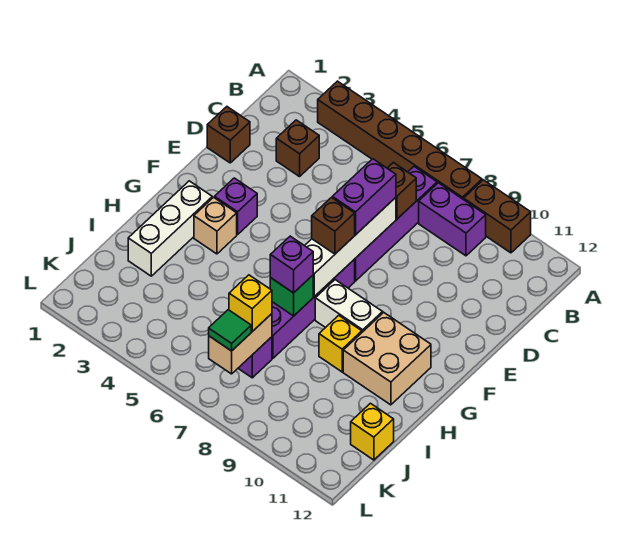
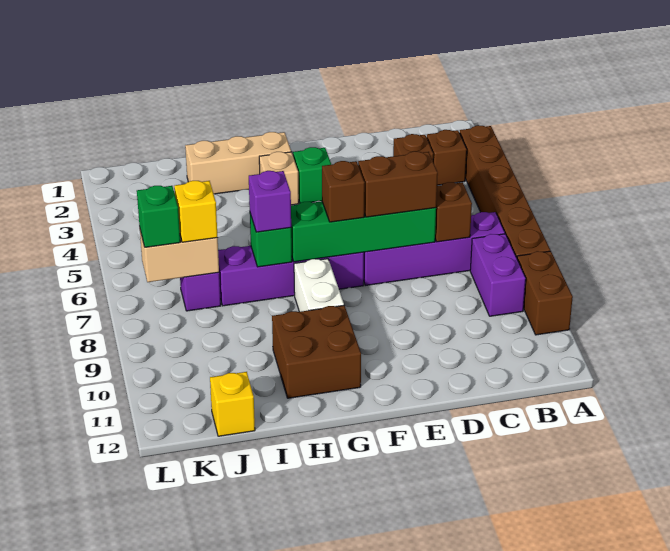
brown 1x1 brick [207,107,250,163] -> brown 1x1 brick moved to [427,130,467,185]
white 1x4 brick [305,198,396,297] -> green 1x4 brick [291,201,436,262]
purple 1x2 brick [332,159,396,235] -> brown 1x2 brick [358,151,438,217]
purple 1x1 brick [215,178,257,235] -> green 1x1 brick [293,147,331,203]
white 1x3 brick [128,181,212,276] -> tan 1x3 brick [185,132,291,194]
tan 2x2 brick [343,312,431,405] -> brown 2x2 brick [272,305,361,398]
yellow 1x1 brick [319,315,362,372] -> none
green 1x1 tile [209,310,251,351] -> green 1x1 brick [137,186,180,247]

